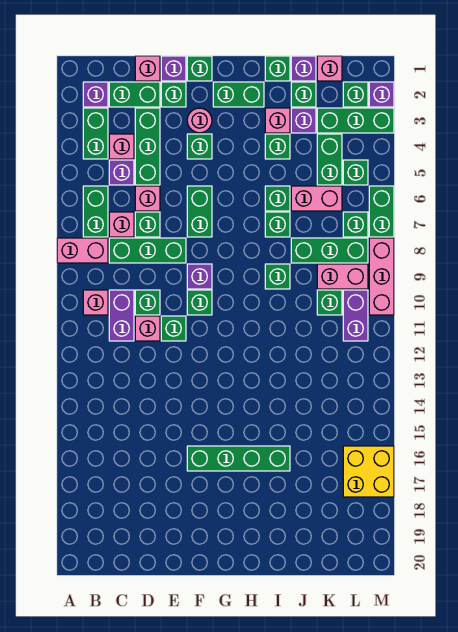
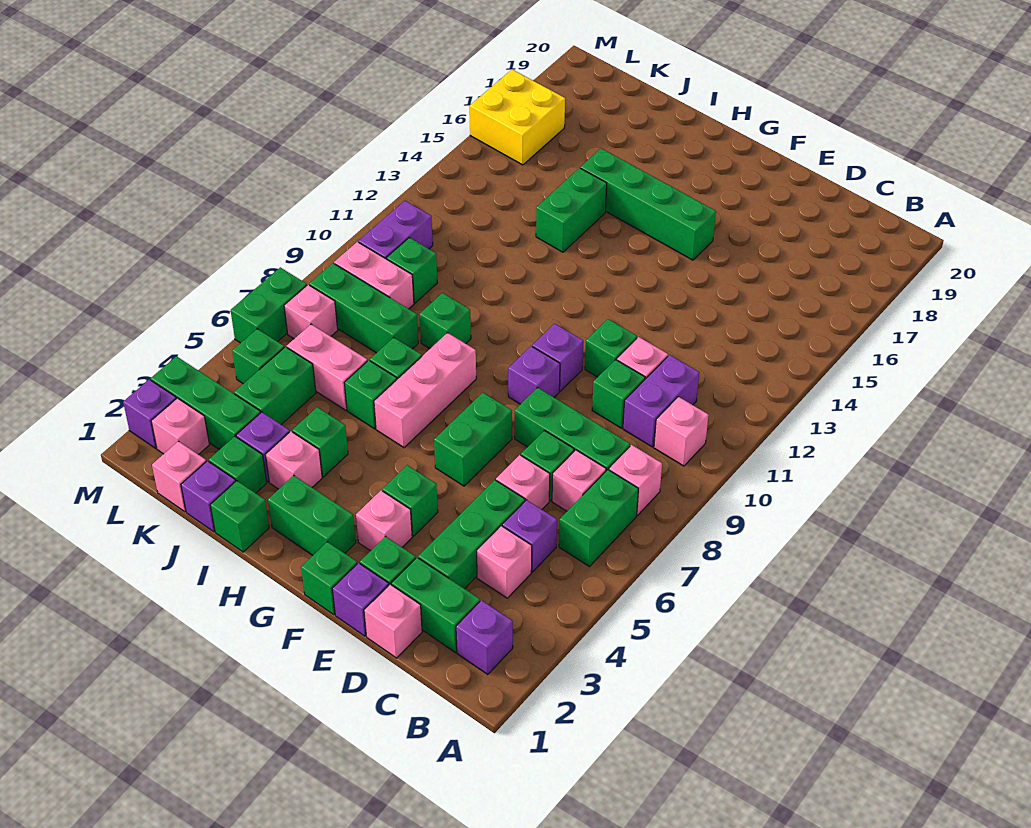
pink 1x2 brick [57,238,108,263] -> pink 1x1 brick [609,445,662,515]
green 1x2 brick [83,108,108,159] -> green 1x2 brick moved to [536,168,607,252]
pink 1x1 round brick [187,108,212,133] -> pink 1x1 brick [356,490,412,551]
green 1x1 brick [187,290,212,315] -> purple 1x1 brick [532,324,583,391]
green 1x1 brick [343,82,368,107] -> pink 1x1 brick [151,398,209,455]
green 1x1 brick [343,212,368,237] -> pink 1x1 brick [284,285,338,339]
pink 1x3 brick [369,238,394,315] -> pink 1x3 brick moved to [374,333,476,448]

